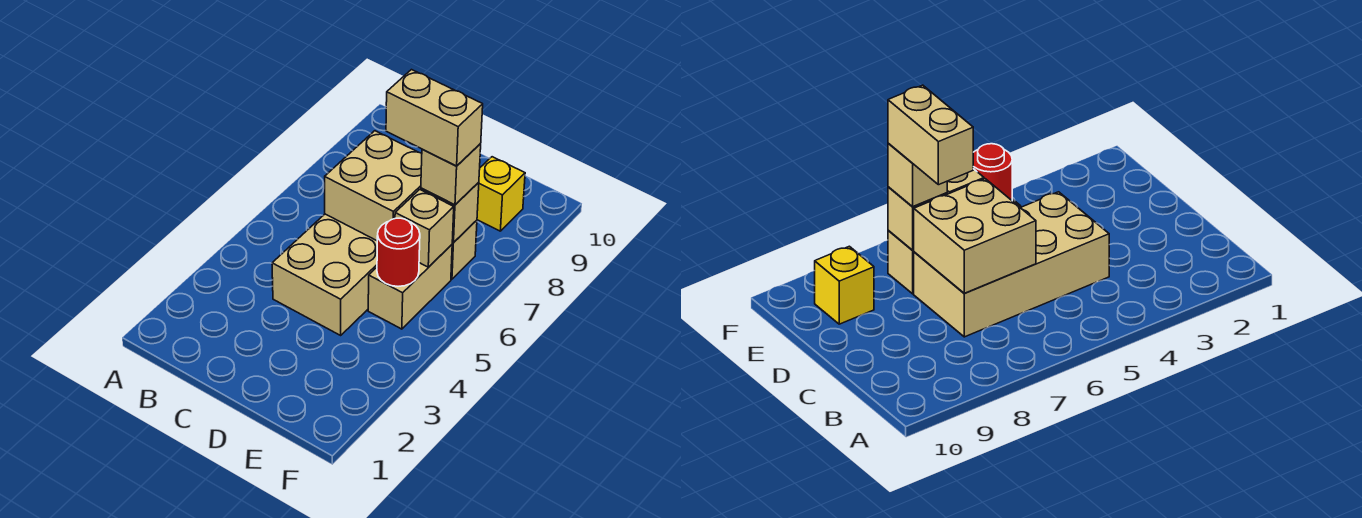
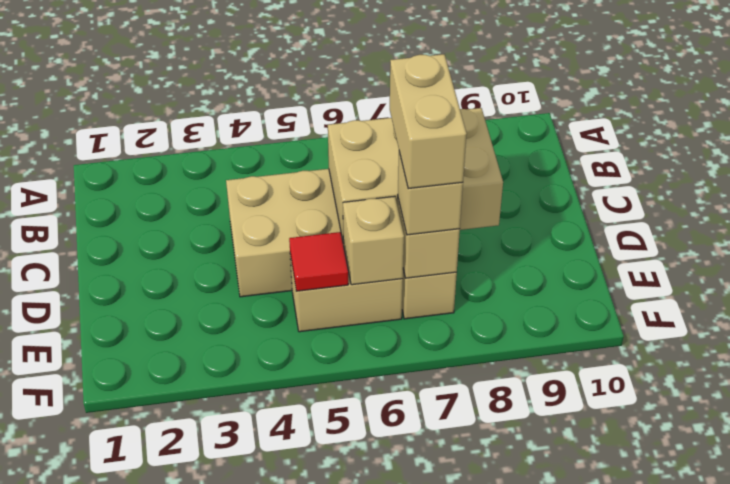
tan 2x2 brick [325,131,422,241] -> tan 2x3 brick [328,108,503,243]
red 1x1 round brick [377,218,420,286] -> red 1x1 tile [289,232,348,291]
yellow 1x1 brick [477,157,525,231] -> none

